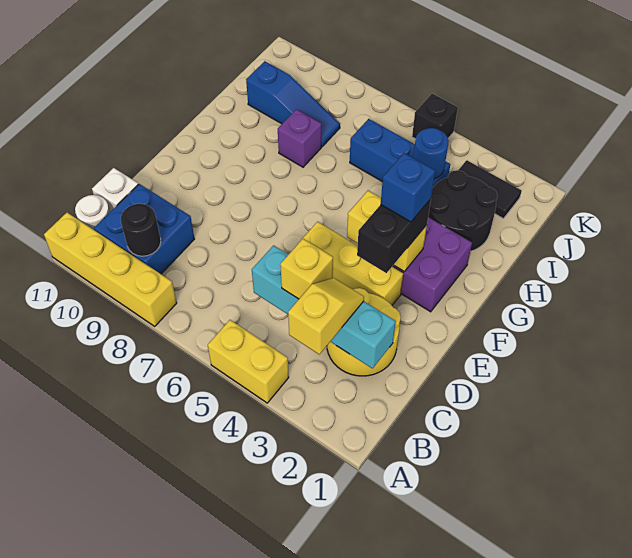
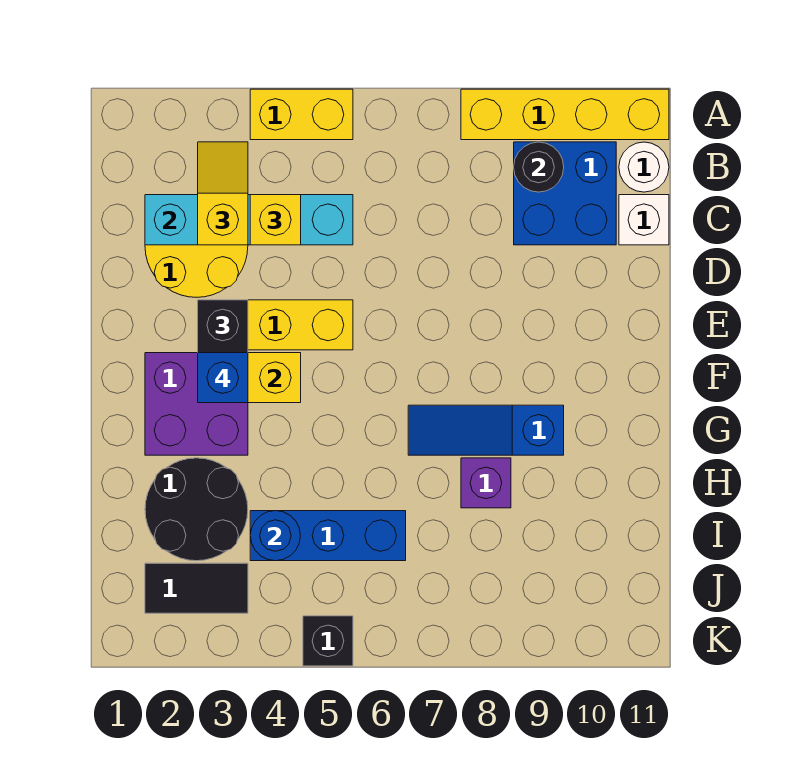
yellow 1x2 slope [288,278,364,354] -> yellow 1x2 slope turned to [198,142,248,245]
blue 1x3 slope [246,61,340,147] -> blue 1x3 slope moved to [408,405,564,455]

